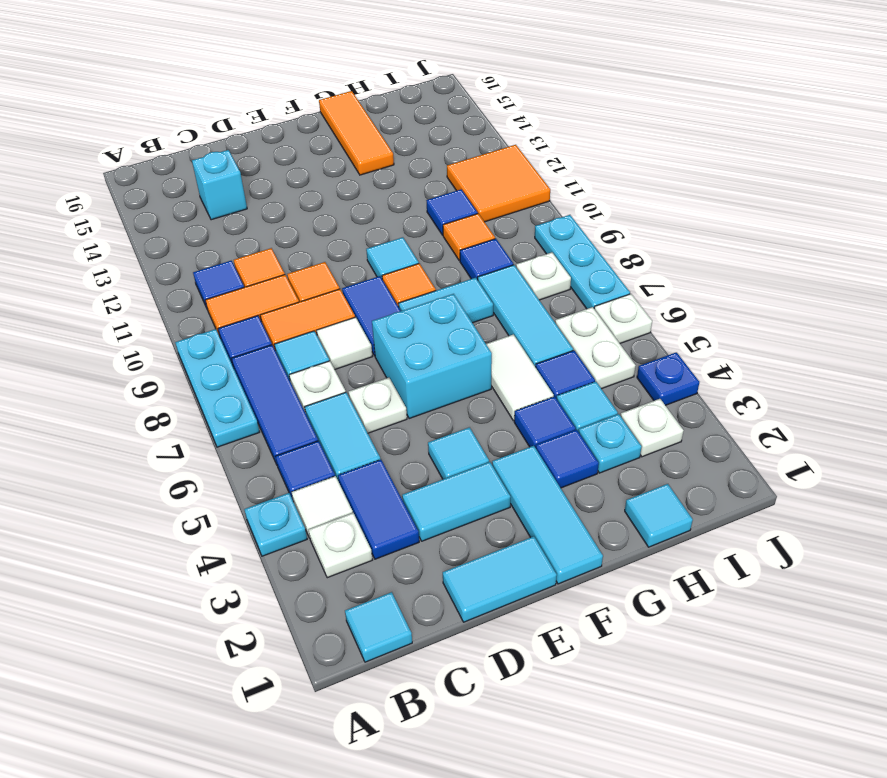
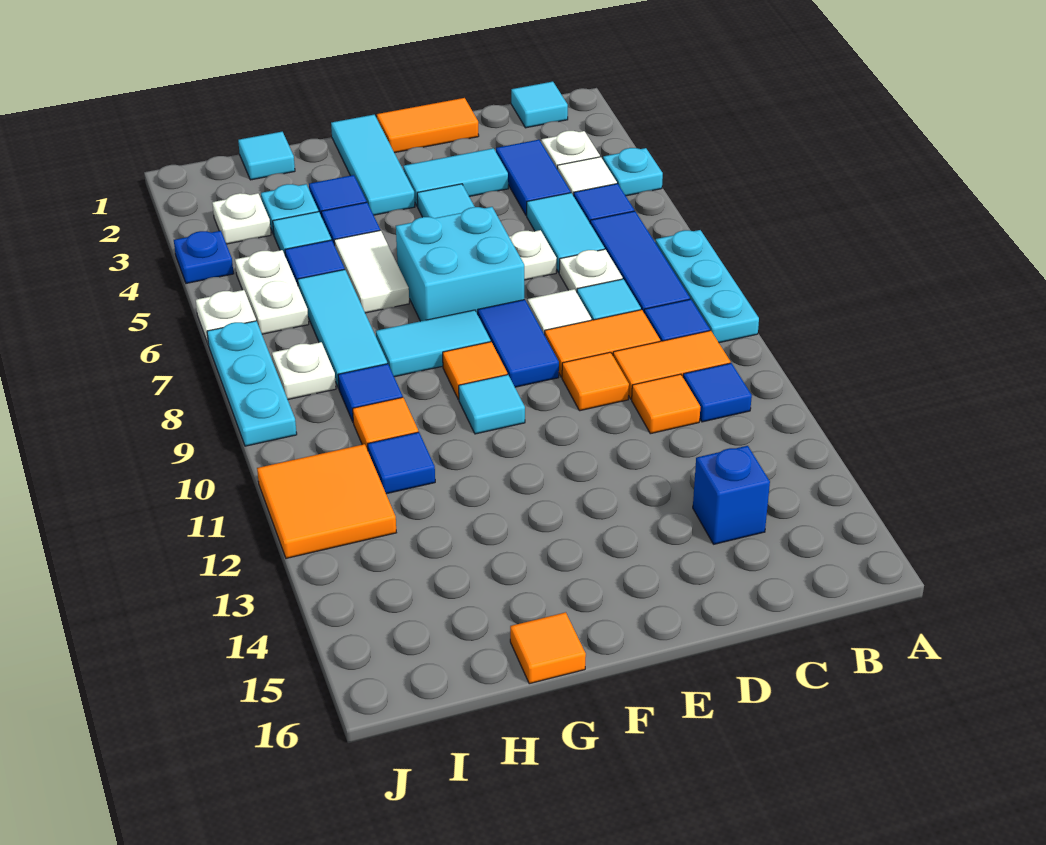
cyan 1x1 brick [192,150,247,220] -> blue 1x1 brick [693,446,770,544]
cyan 1x2 tile [443,536,557,622] -> orange 1x2 tile [377,98,479,153]
orange 1x3 tile [319,91,394,175] -> orange 1x1 tile [510,612,586,684]

